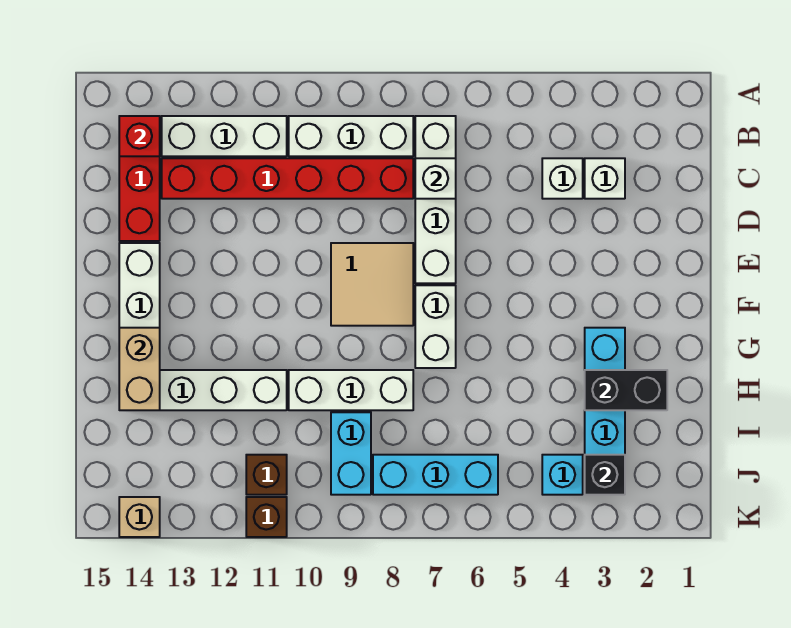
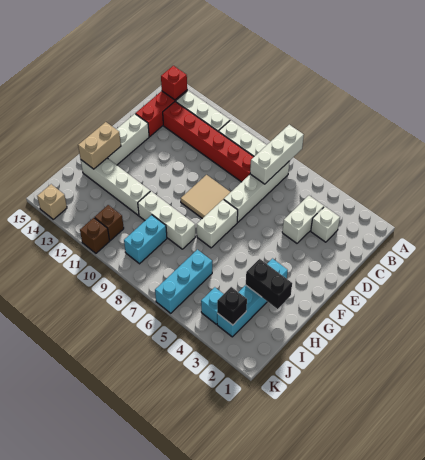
white 1x1 brick [542,158,583,199] -> white 1x2 brick [282,196,324,243]
white 1x1 brick [415,158,456,199] -> white 1x3 brick [250,125,304,184]
cyan 1x3 brick [373,455,498,495] -> cyan 1x3 brick turned to [155,250,212,313]

